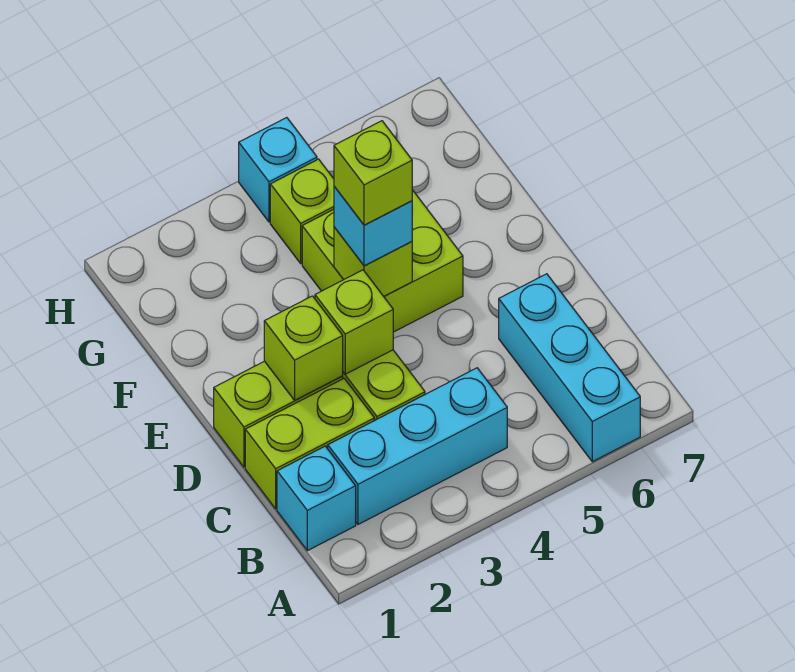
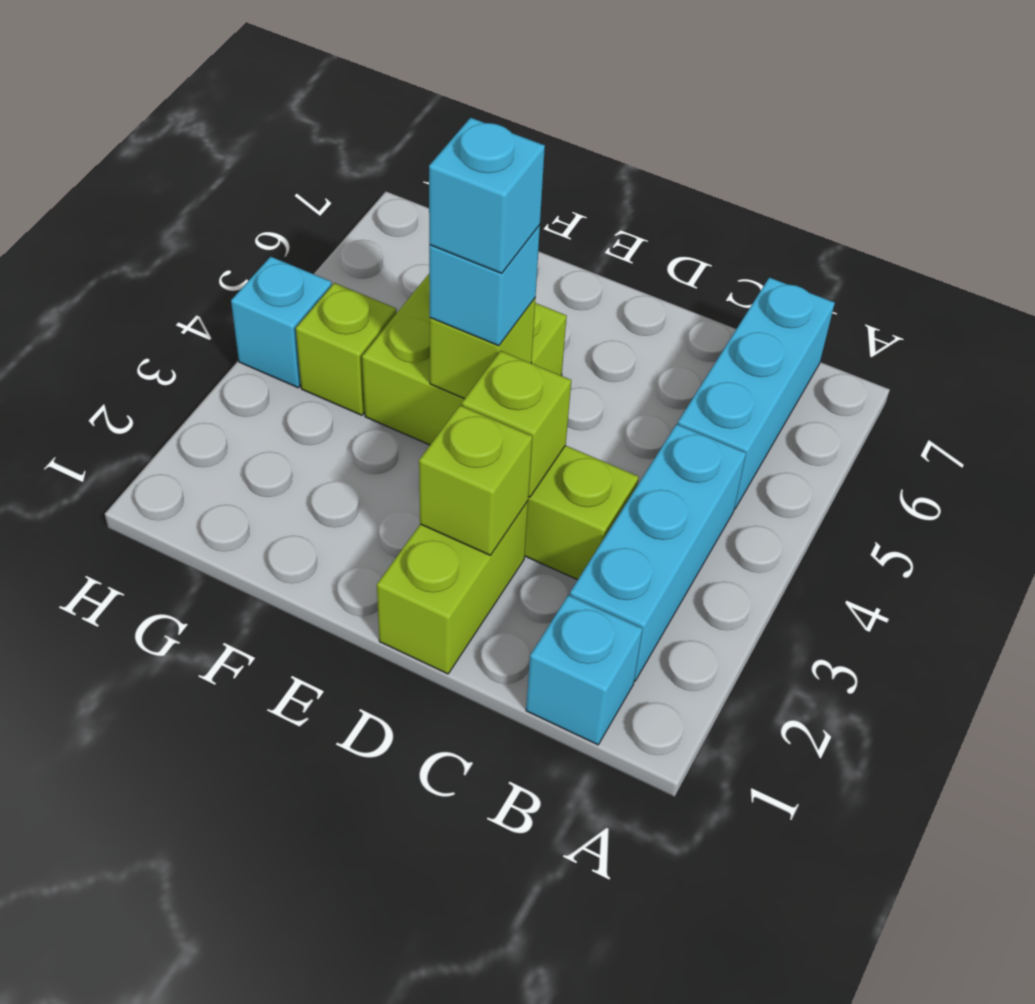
cyan 1x3 brick [499,274,640,462] -> cyan 1x3 brick turned to [678,277,835,509]
lime 1x2 brick [245,379,374,509] -> none
lime 1x1 brick [334,121,412,225] -> cyan 1x1 brick [429,118,545,273]

